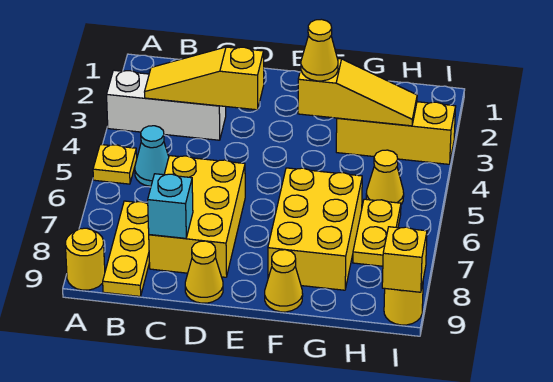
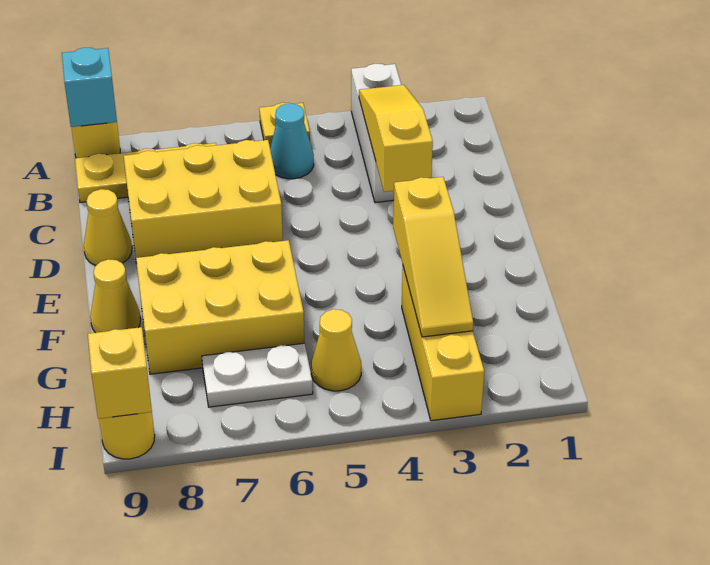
cyan 1x1 brick [148,174,193,238] -> cyan 1x1 brick moved to [62,47,117,127]
yellow 1x1 cone [301,19,338,81] -> none
yellow 1x2 plate [353,199,401,266] -> white 1x2 plate [202,343,313,407]

